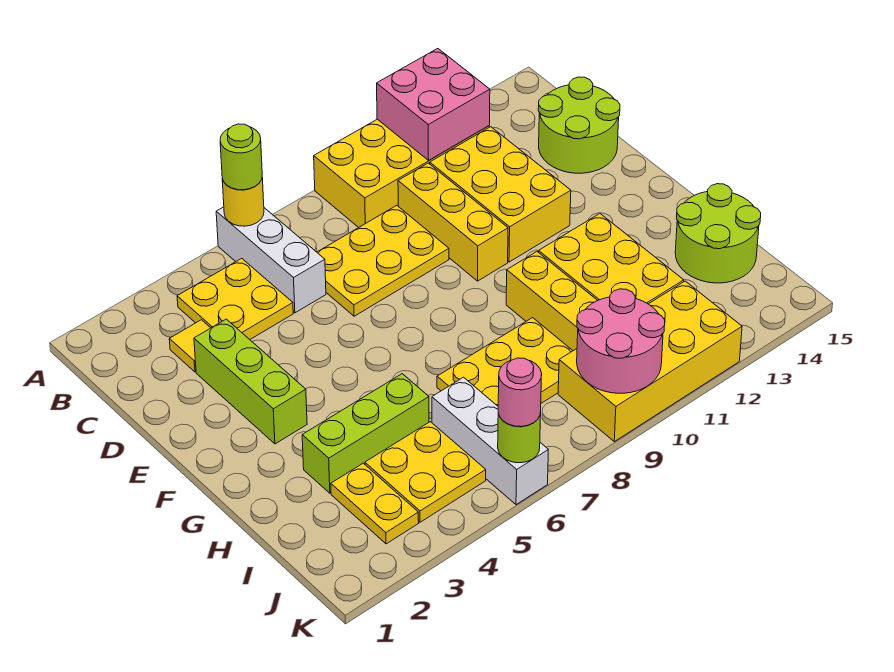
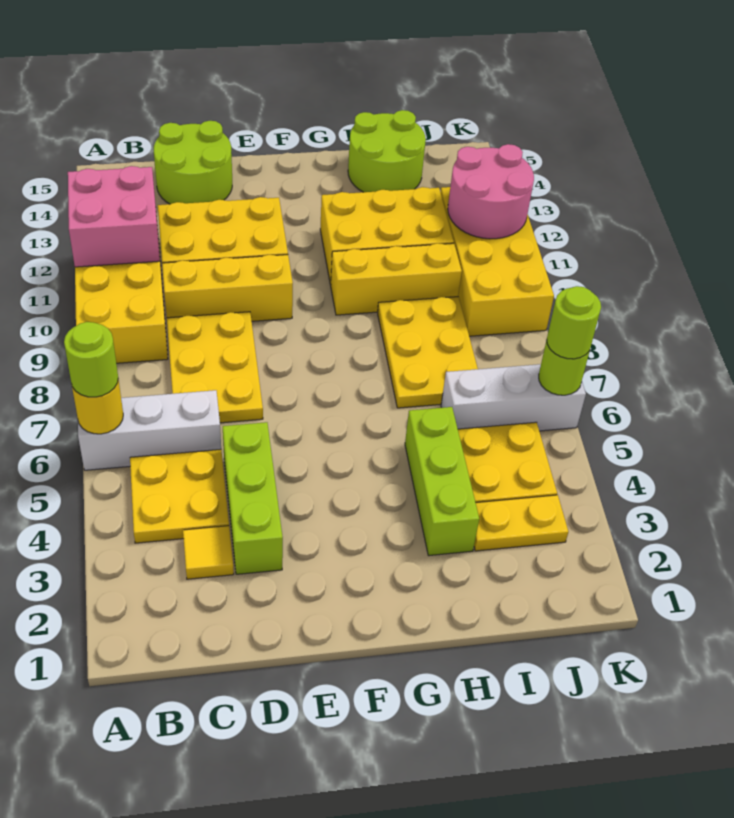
lime 1x3 brick [194,319,307,444] -> lime 1x3 brick turned to [223,422,283,574]
pink 2x2 round brick [577,289,665,393] -> pink 2x2 round brick moved to [448,144,534,239]
pink 1x1 round brick [498,358,542,427] -> lime 1x1 round brick [547,286,601,359]

